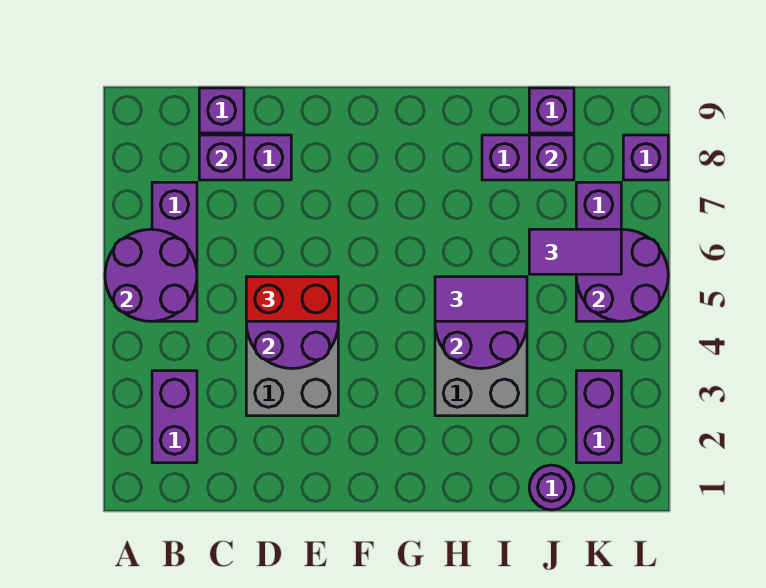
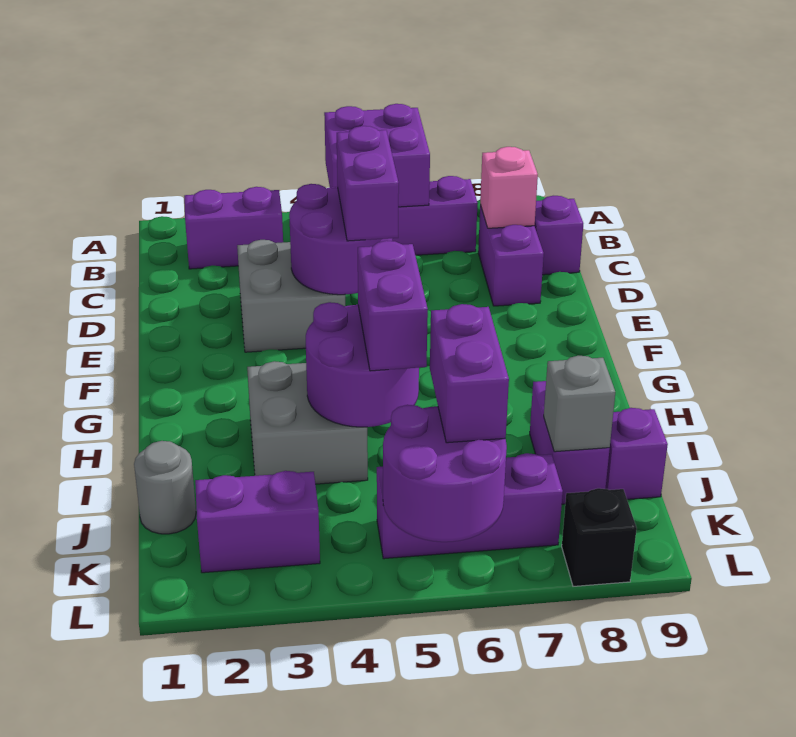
purple 2x2 round brick [105,229,197,321] -> purple 2x2 brick [324,104,430,207]
purple 1x1 brick [199,135,244,180] -> pink 1x1 brick [480,147,538,228]
red 1x2 brick [246,277,338,321] -> purple 1x2 brick [337,126,399,241]
purple 1x2 tile [435,277,527,321] -> purple 1x2 brick [358,241,428,371]
purple 1x1 round brick [529,465,574,510] -> grey 1x1 round brick [134,441,196,534]
purple 1x2 tile [529,229,621,274] -> purple 1x2 brick [430,304,509,443]
purple 1x1 brick [529,135,574,180] -> grey 1x1 brick [544,356,615,452]
purple 1x1 brick [623,135,668,180] -> black 1x1 brick [562,488,637,586]

